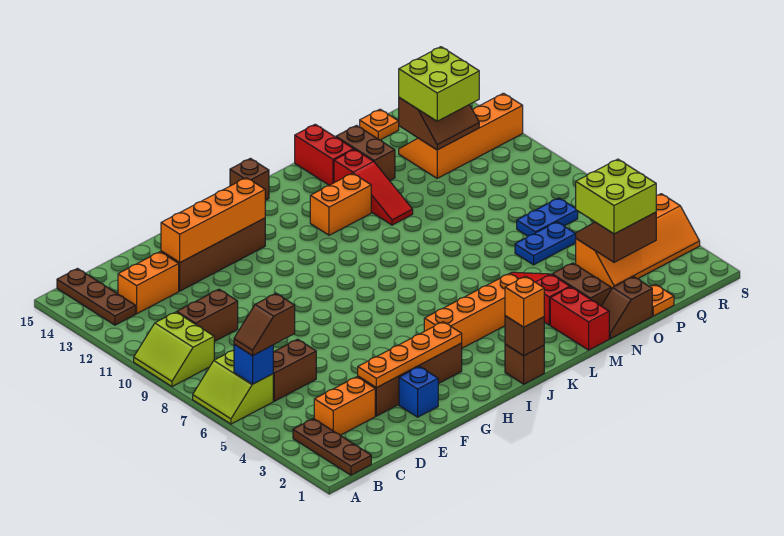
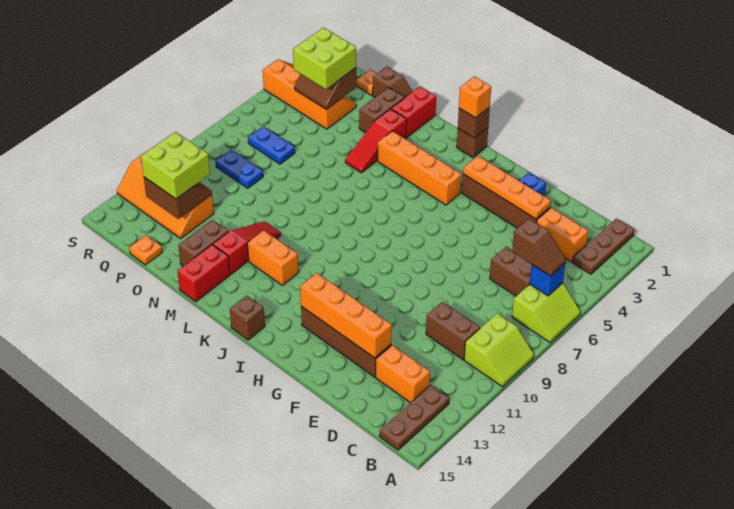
blue 1x2 plate [515,222,576,265] -> blue 1x2 plate moved to [216,150,263,188]

